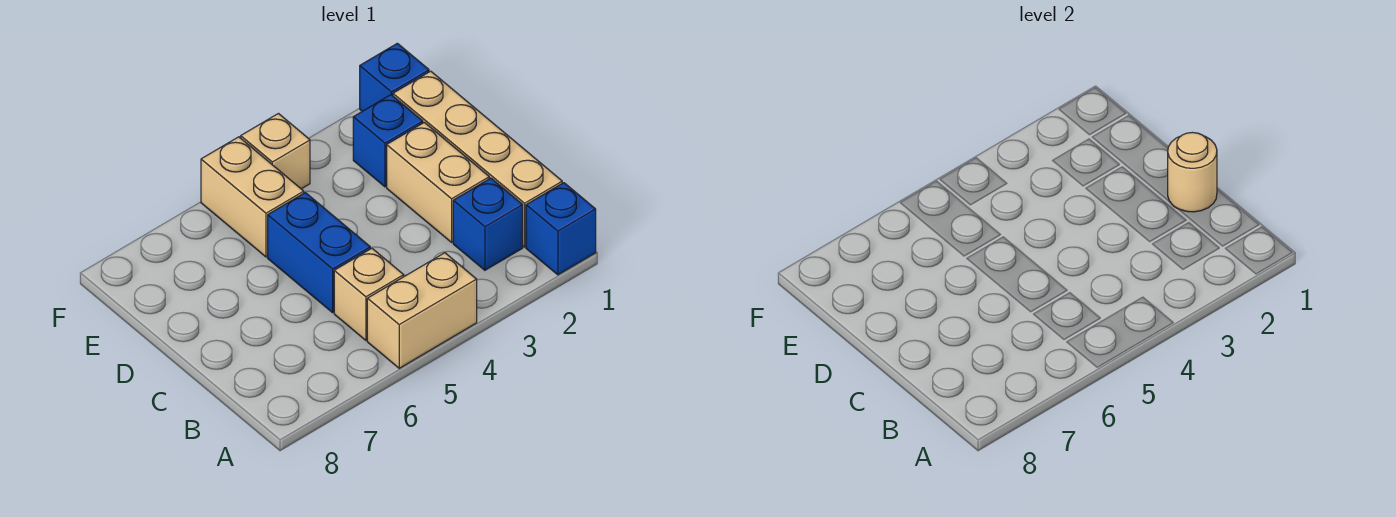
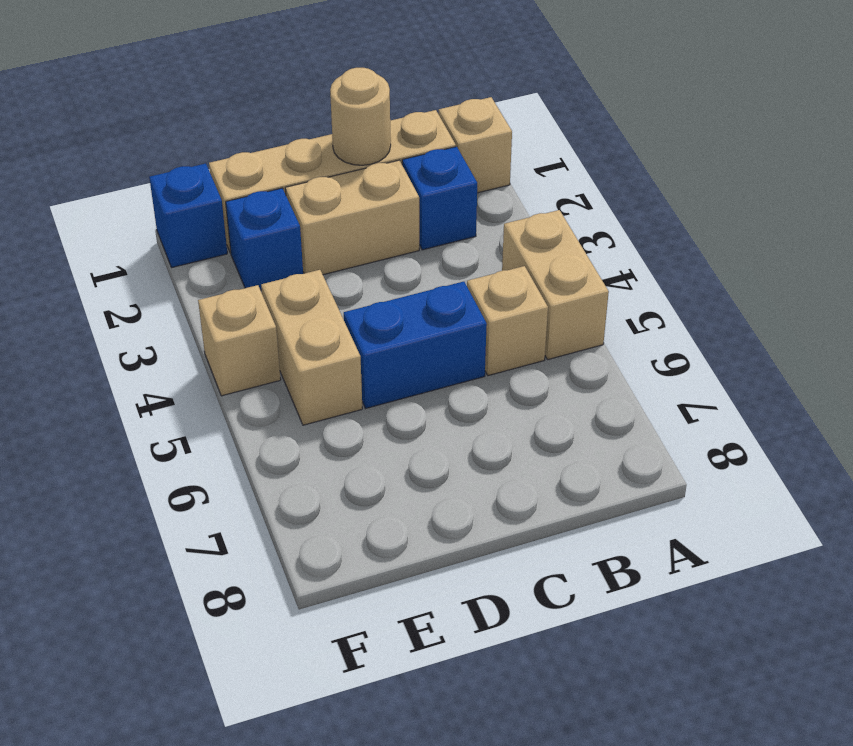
blue 1x1 brick [526,183,596,275] -> tan 1x1 brick [439,97,512,193]
tan 1x2 brick [201,137,304,257] -> tan 1x2 brick turned to [261,270,362,425]

